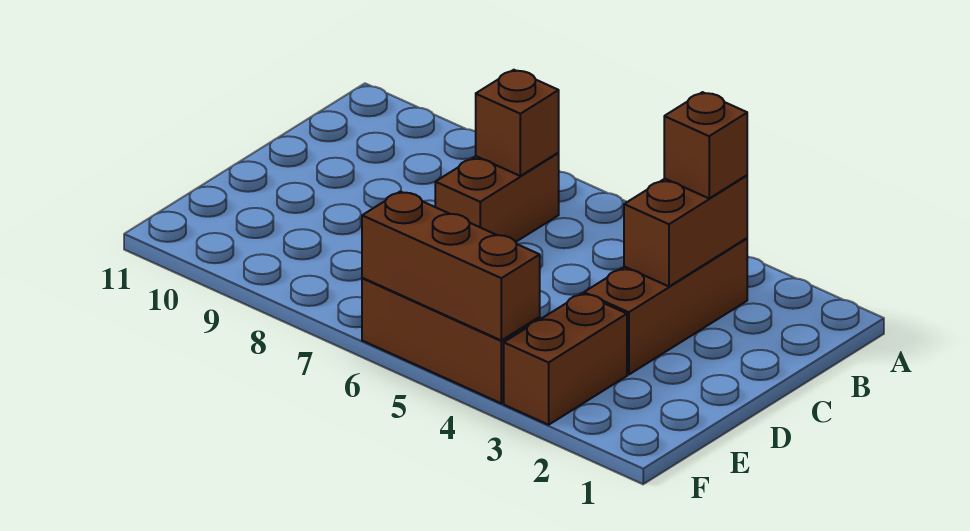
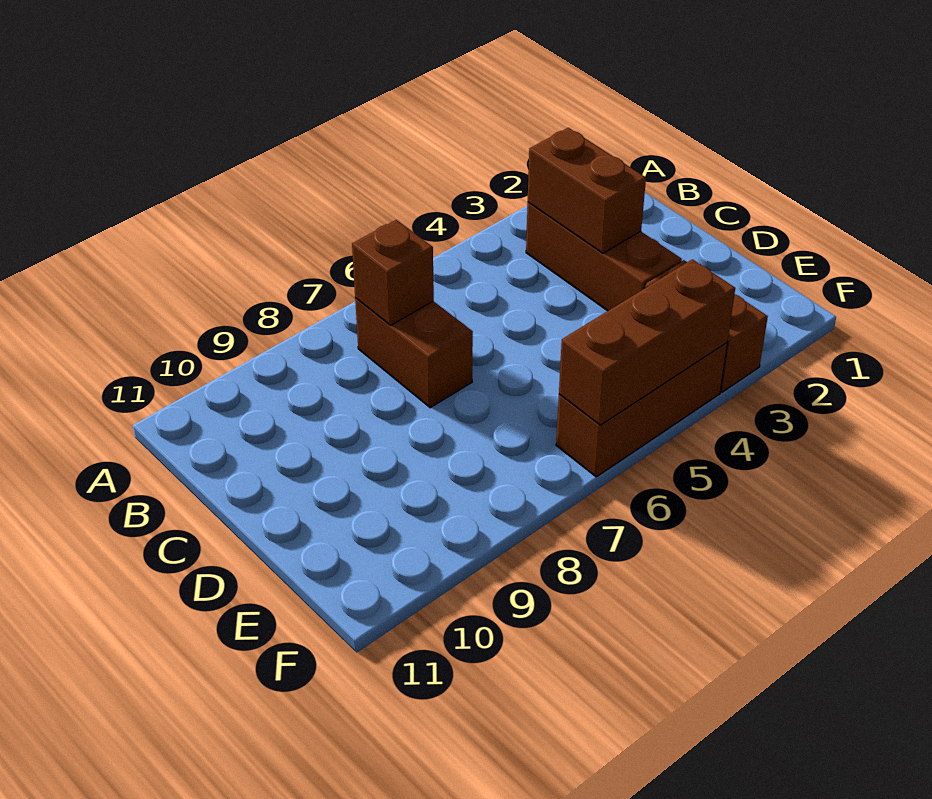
brown 1x1 brick [664,92,747,198] -> none

